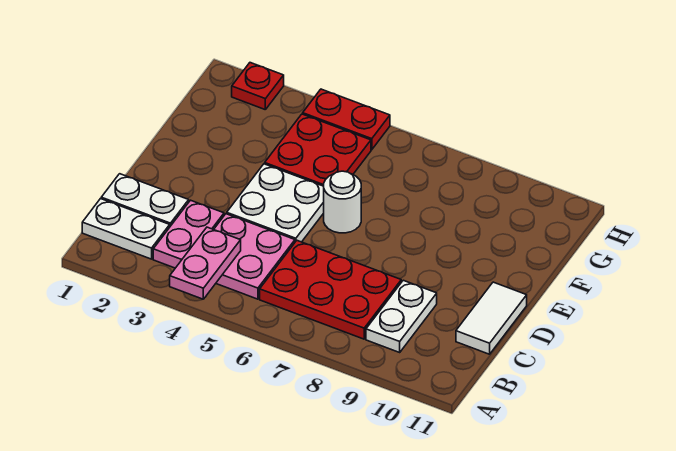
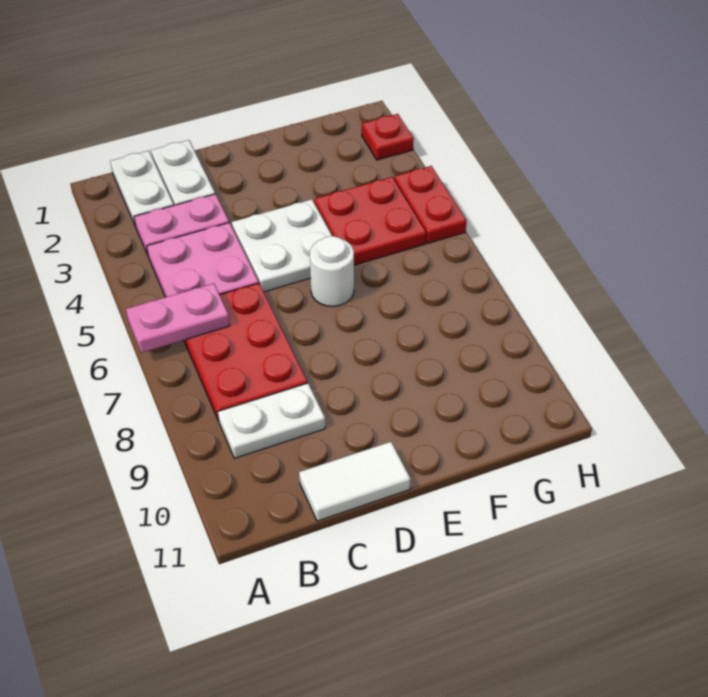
pink 1x2 plate [170,227,241,299] -> pink 1x2 plate moved to [126,283,230,353]

